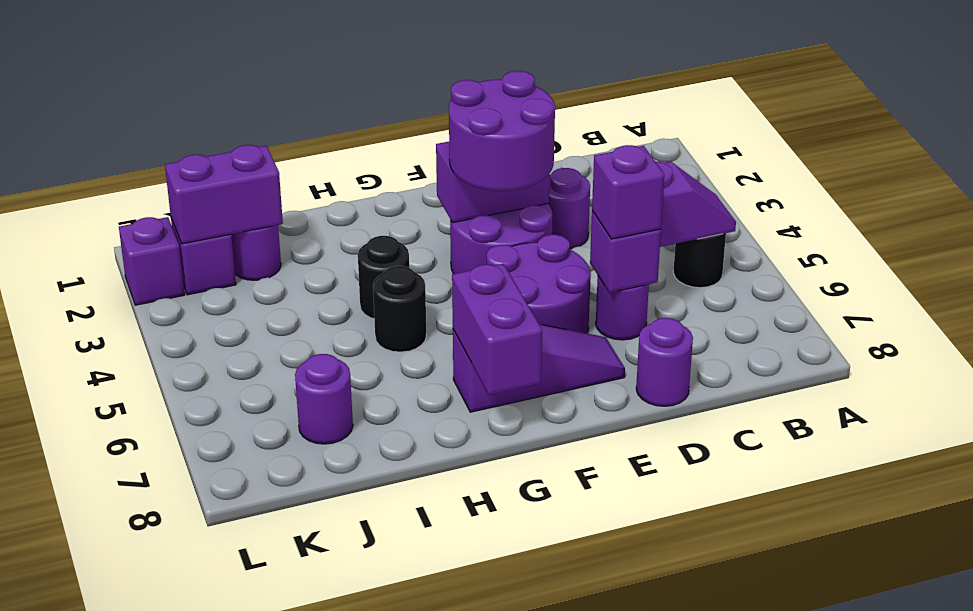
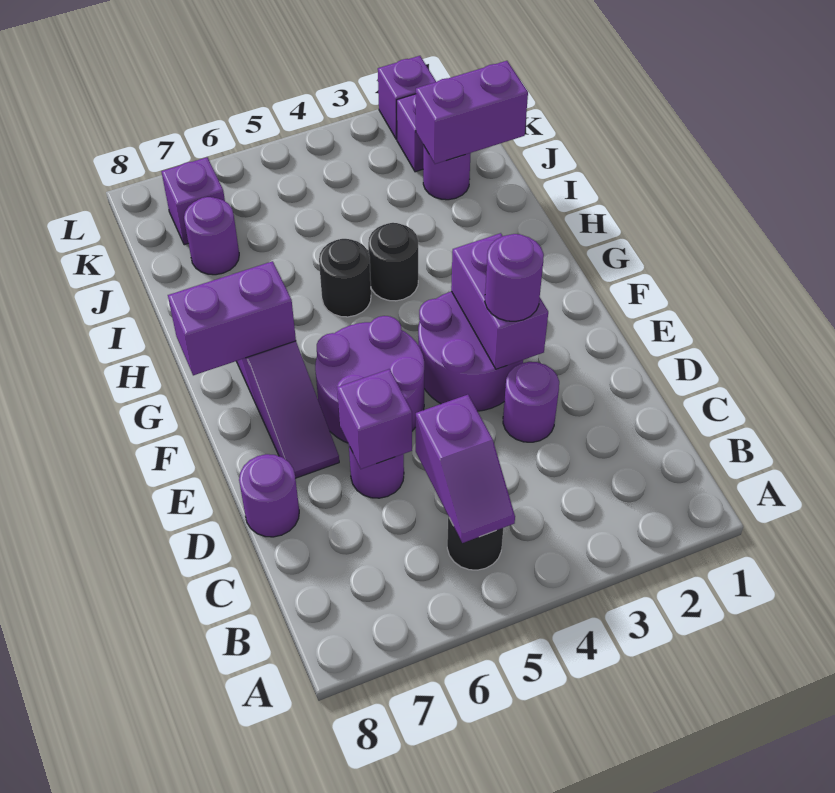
purple 1x1 brick [592,145,664,239] -> purple 1x1 brick moved to [161,157,225,245]
purple 2x2 round brick [449,71,555,191] -> purple 1x1 round brick [485,234,544,321]
purple 1x2 brick [165,145,283,244] -> purple 1x2 brick turned to [416,61,528,164]

